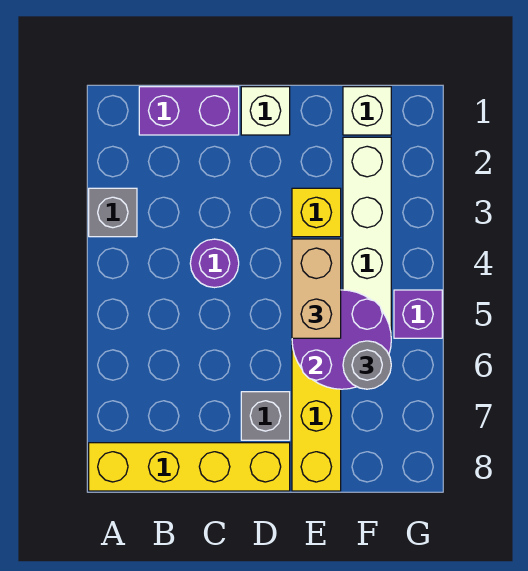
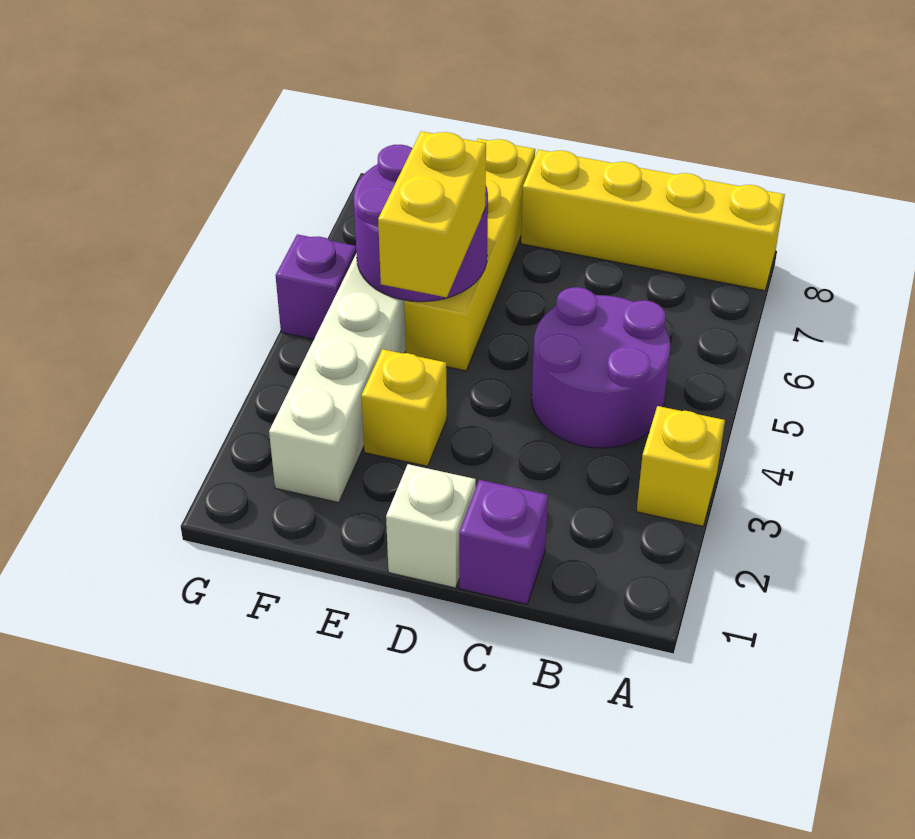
grey 1x1 brick [89,188,137,237] -> yellow 1x1 brick [636,406,725,526]
purple 1x2 brick [139,87,239,135] -> purple 1x1 brick [459,480,548,604]
purple 1x1 round brick [190,239,239,288] -> purple 2x2 round brick [532,287,670,448]
grey 1x1 brick [241,392,290,440] -> none
tan 1x2 brick [292,239,341,338] -> yellow 1x2 brick [378,131,486,297]
white 1x1 brick [343,87,391,135] -> none
grey 1x1 round brick [343,341,391,389] -> none

